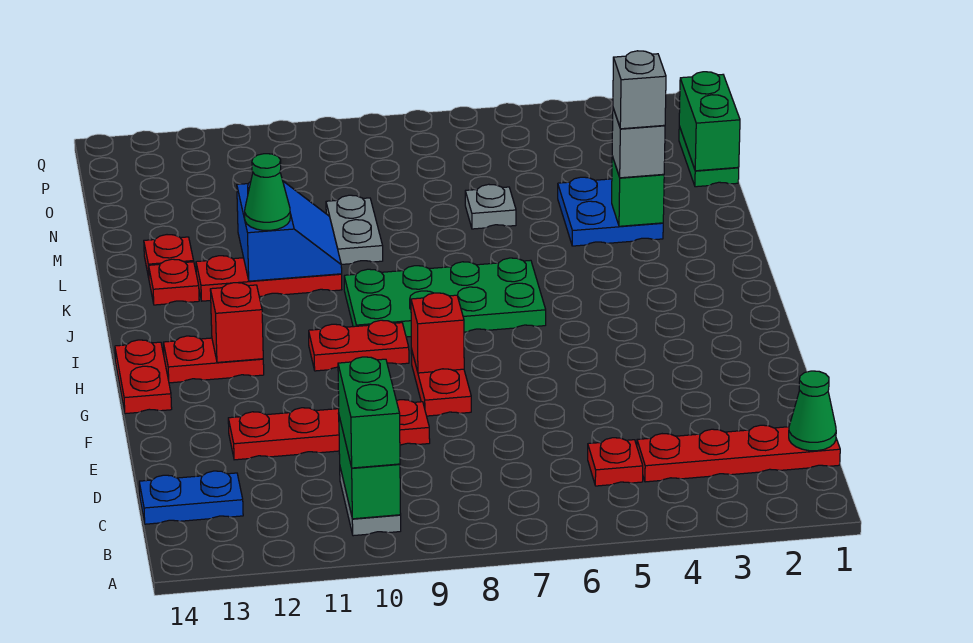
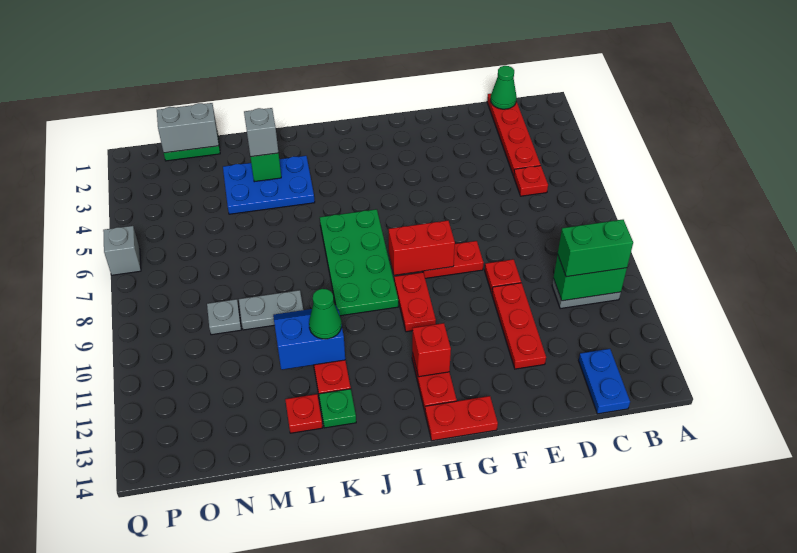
red 1x1 brick [411,293,464,373] -> red 1x2 brick [389,221,455,275]
red 1x1 plate [149,259,199,305] -> green 1x1 plate [319,389,356,428]
blue 2x2 plate [558,177,663,246] -> blue 2x3 plate [223,156,315,214]
grey 1x1 brick [613,51,666,129] -> grey 1x1 brick moved to [103,226,141,275]
grey 1x1 plate [465,184,516,229] -> grey 1x1 plate moved to [207,299,241,335]
green 1x2 brick [679,72,740,171] -> grey 1x2 brick [157,103,219,153]

